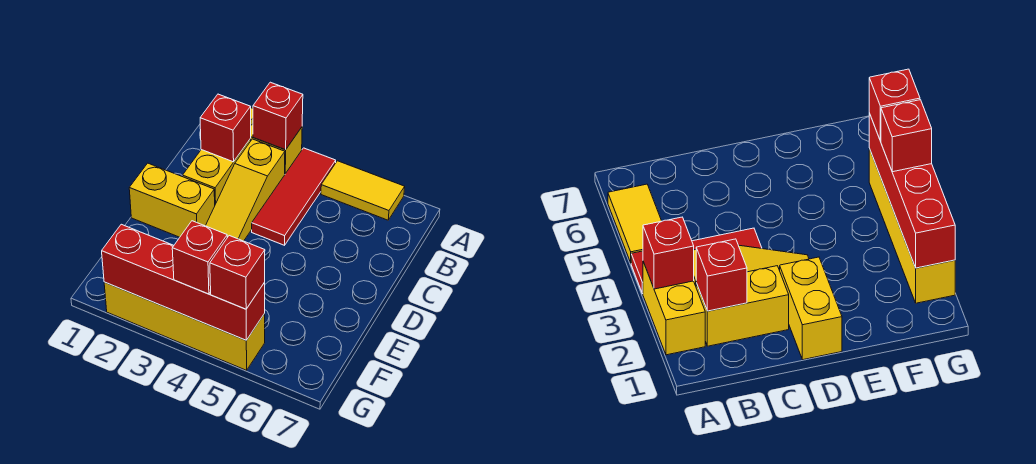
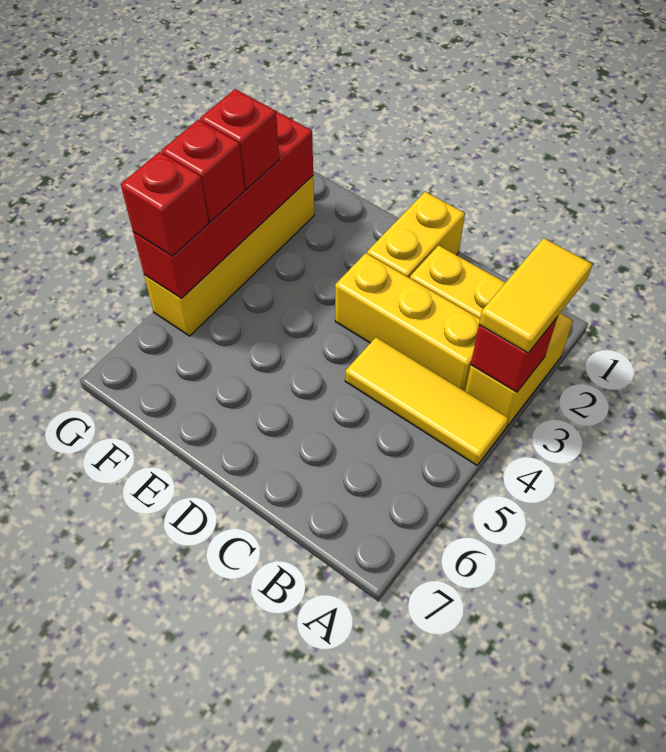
red 1x3 tile [252,148,336,245] -> yellow 1x3 tile [345,337,508,465]
yellow 1x2 tile [321,161,405,220] -> yellow 1x2 tile moved to [479,238,592,353]
red 1x1 brick [200,94,251,162] -> red 1x1 brick moved to [200,89,279,189]
yellow 1x3 slope [206,139,285,241] -> yellow 1x3 brick [335,253,480,391]

